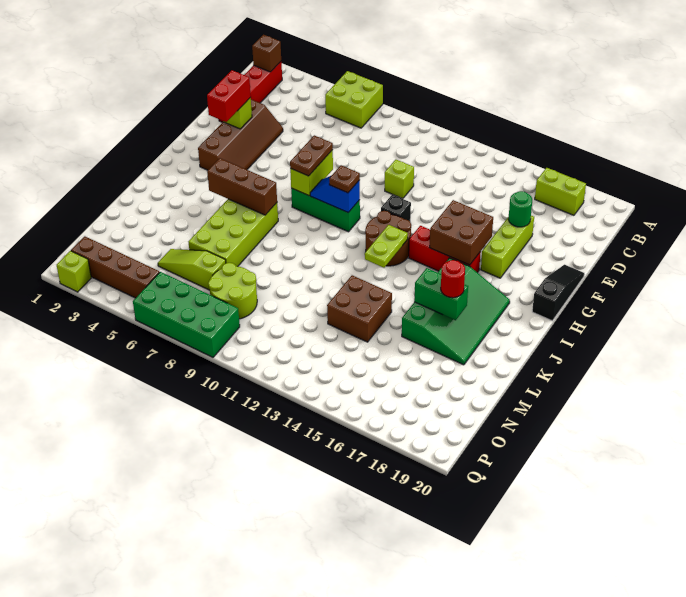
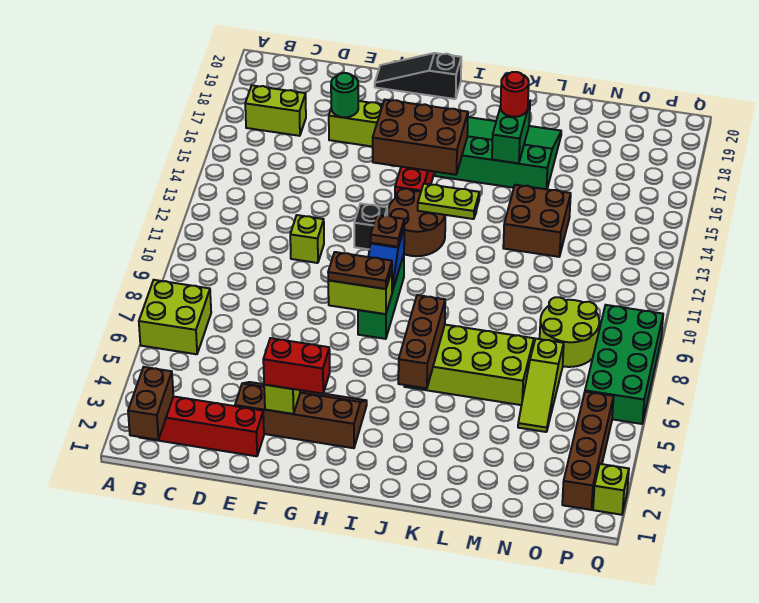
brown 1x1 brick [252,35,281,72] -> brown 1x2 brick [128,367,173,440]
lime 1x2 brick [535,168,586,215] -> lime 1x2 brick turned to [245,85,306,136]
brown 2x2 brick [429,200,493,265] -> brown 2x3 brick [373,100,468,175]

